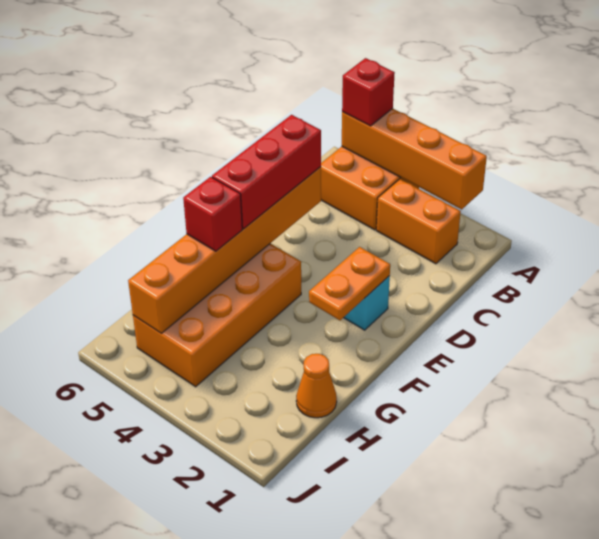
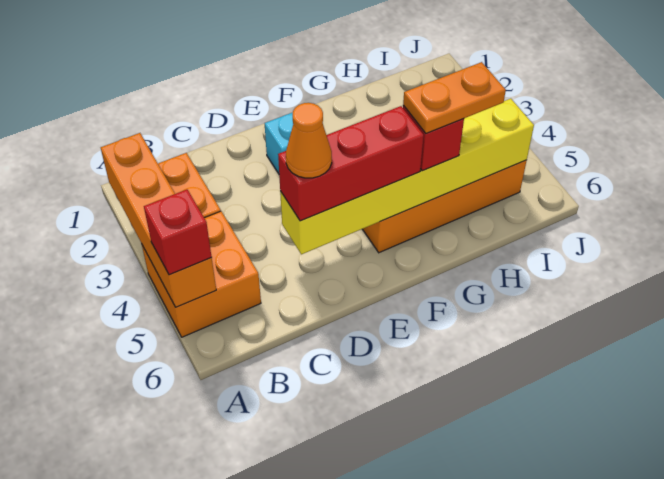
orange 1x6 brick [128,167,321,333] -> yellow 1x6 brick [280,99,534,254]
orange 1x2 plate [309,247,390,320] -> orange 1x2 plate moved to [403,62,506,134]
orange 1x1 cone [296,354,337,418] -> orange 1x1 cone moved to [286,103,332,178]

